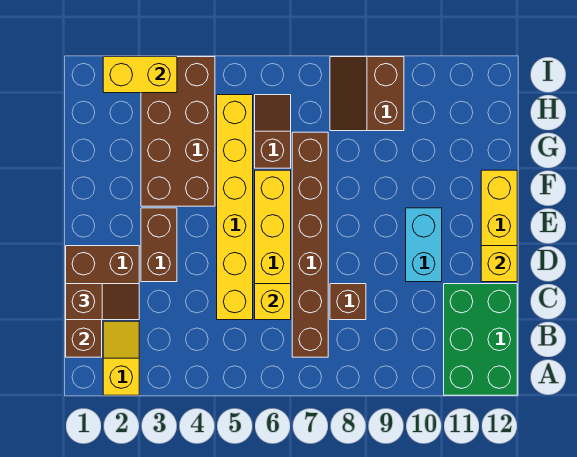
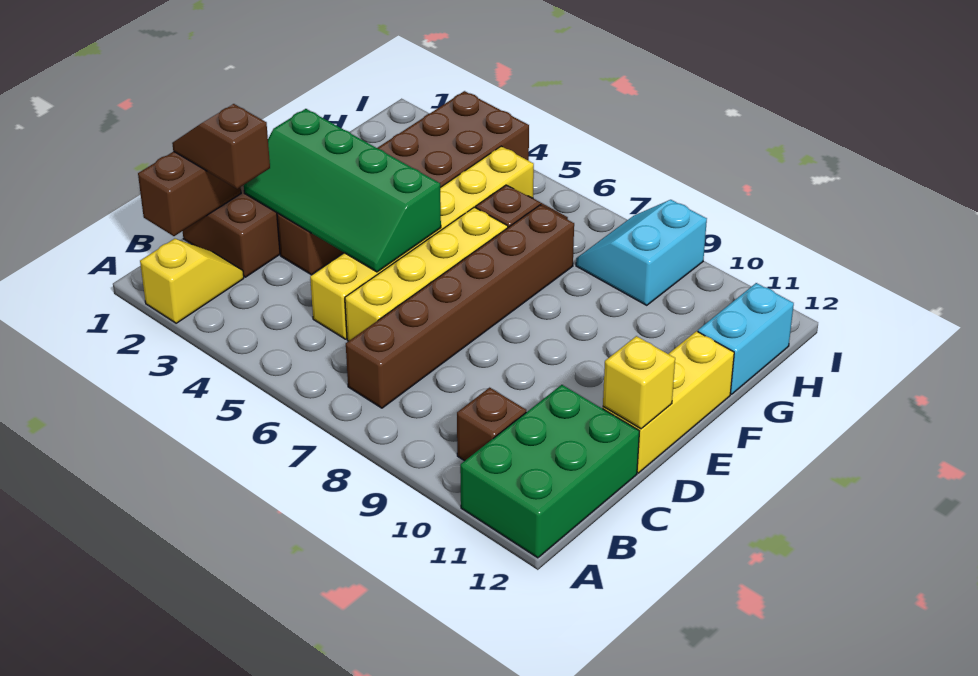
brown 1x2 slope [66,284,139,320] -> brown 1x2 slope turned to [172,104,270,189]
yellow 1x1 brick [255,284,291,320] -> none
brown 1x1 brick [330,284,366,320] -> brown 1x1 brick moved to [457,388,526,461]
none -> green 2x4 slope [244,109,441,272]
cyan 1x2 brick [406,208,442,282] -> cyan 1x2 brick moved to [698,283,794,394]
brown 2x2 slope [330,57,404,131] -> cyan 2x2 slope [576,200,707,305]
yellow 1x2 brick [103,57,177,93] -> none

